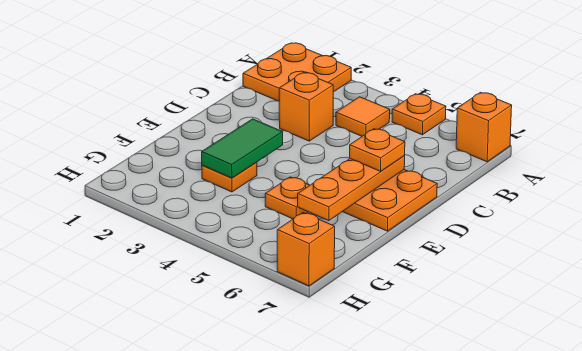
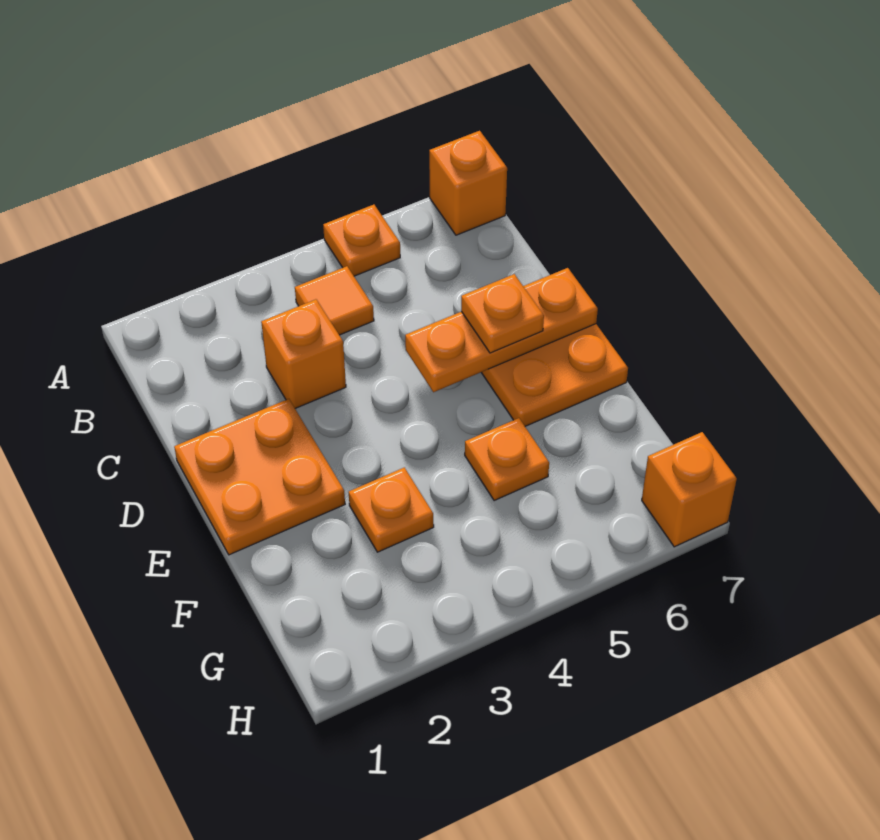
orange 2x2 plate [243,43,351,101] -> orange 2x2 plate moved to [174,399,345,555]
orange 1x3 plate [298,156,405,221] -> orange 1x3 plate turned to [405,268,598,392]
green 1x2 tile [202,119,283,178] -> none

